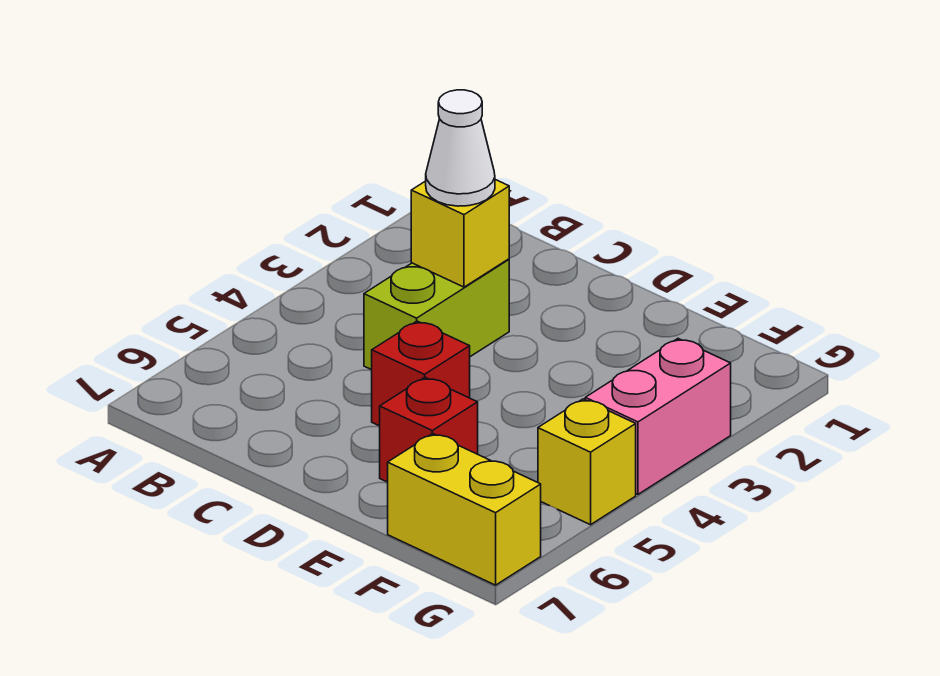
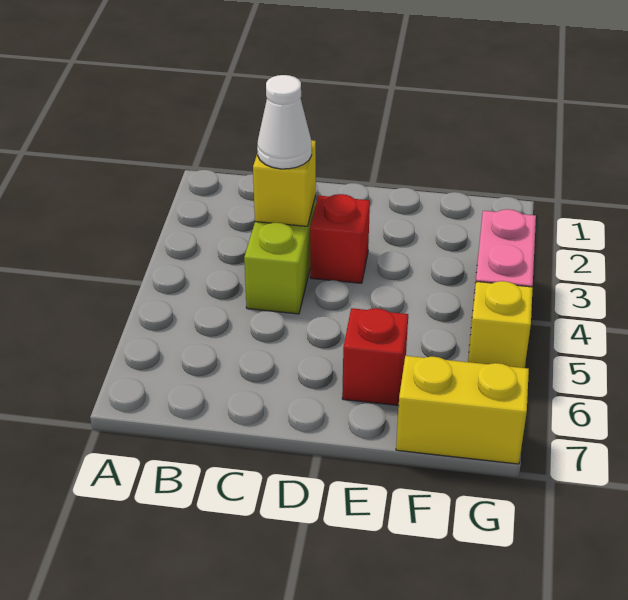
red 1x1 brick [372,321,470,426] -> red 1x1 brick moved to [310,194,370,283]

